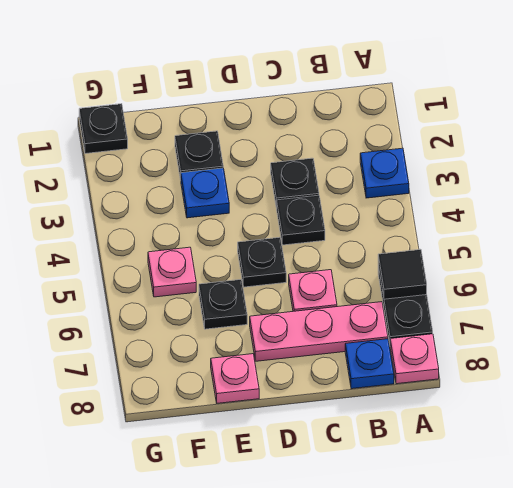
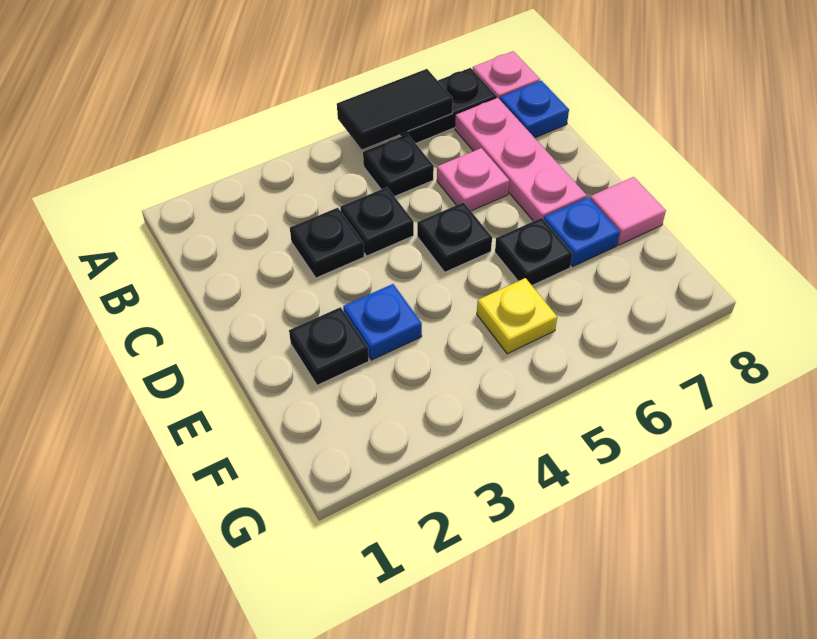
blue 1x1 plate [360,148,409,198] -> blue 1x1 plate moved to [544,197,620,266]
black 1x1 tile [378,249,427,299] -> black 1x2 tile [337,69,453,149]
pink 1x1 plate [211,354,259,403] -> pink 1x1 tile [590,177,666,245]
pink 1x1 plate [148,247,196,297] -> yellow 1x1 plate [477,278,557,354]
black 1x1 plate [79,104,128,154] -> black 1x1 plate moved to [363,134,434,197]

